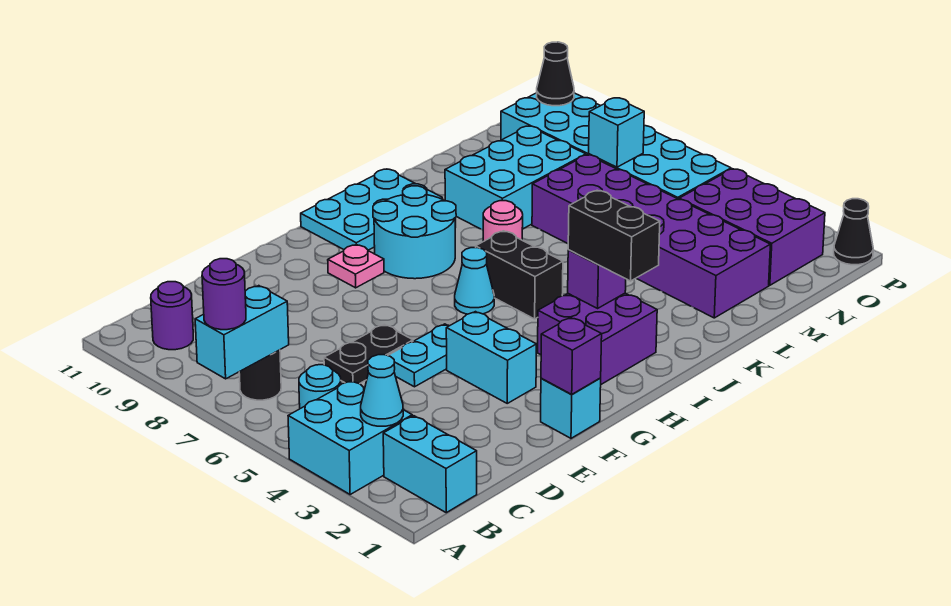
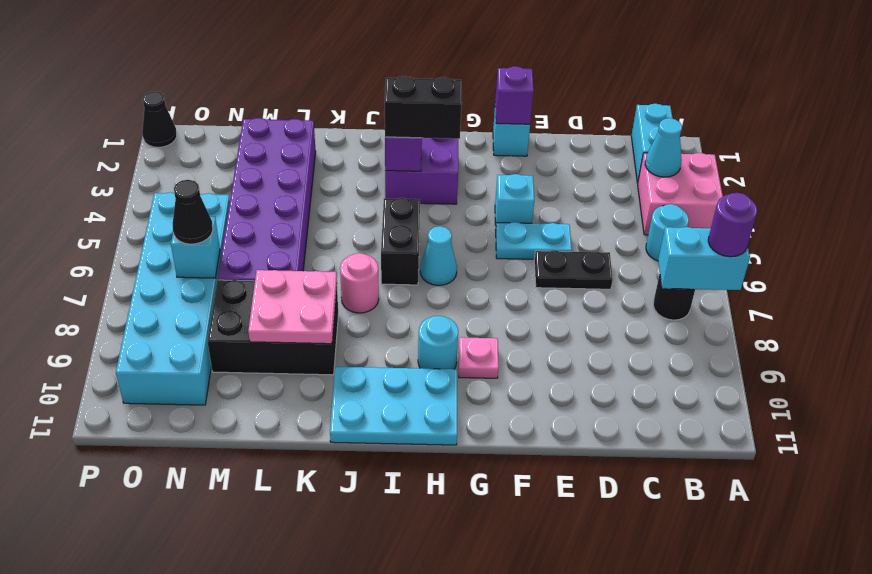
cyan 2x2 brick [288,381,412,494] -> pink 2x2 brick [638,153,723,235]
purple 1x1 round brick [151,282,193,350] -> none
cyan 1x2 brick [446,312,536,403] -> cyan 1x1 brick [495,174,534,225]
cyan 2x2 round brick [373,186,456,279] -> cyan 1x1 round brick [418,316,458,369]
black 1x2 brick [568,190,660,281] -> black 1x2 brick turned to [385,76,462,139]
cyan 2x3 brick [445,126,586,230] -> black 2x3 brick [207,280,338,375]
none -> pink 2x2 plate [248,270,337,344]
purple 2x3 brick [679,169,825,285] -> none
black 1x1 cone [537,42,574,106] -> black 1x1 cone moved to [173,180,213,244]

